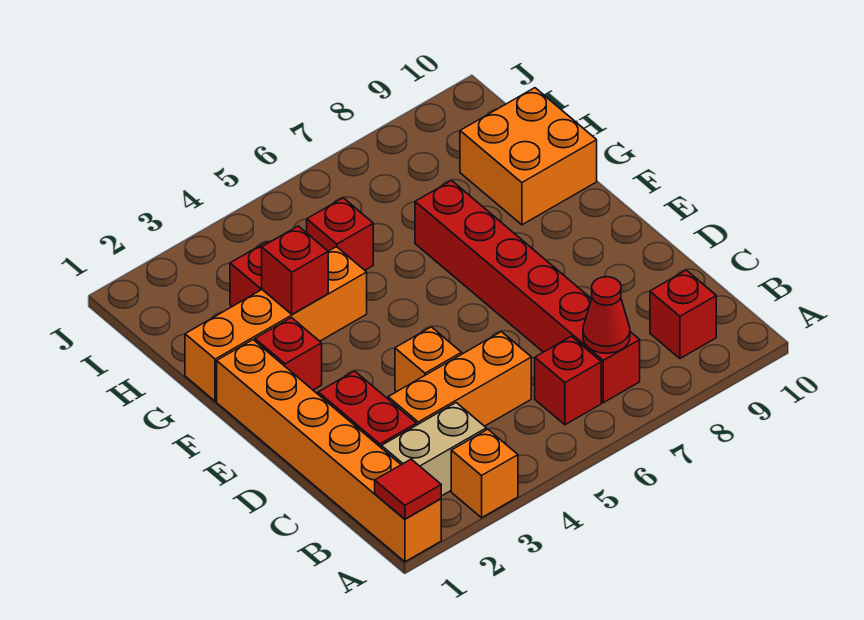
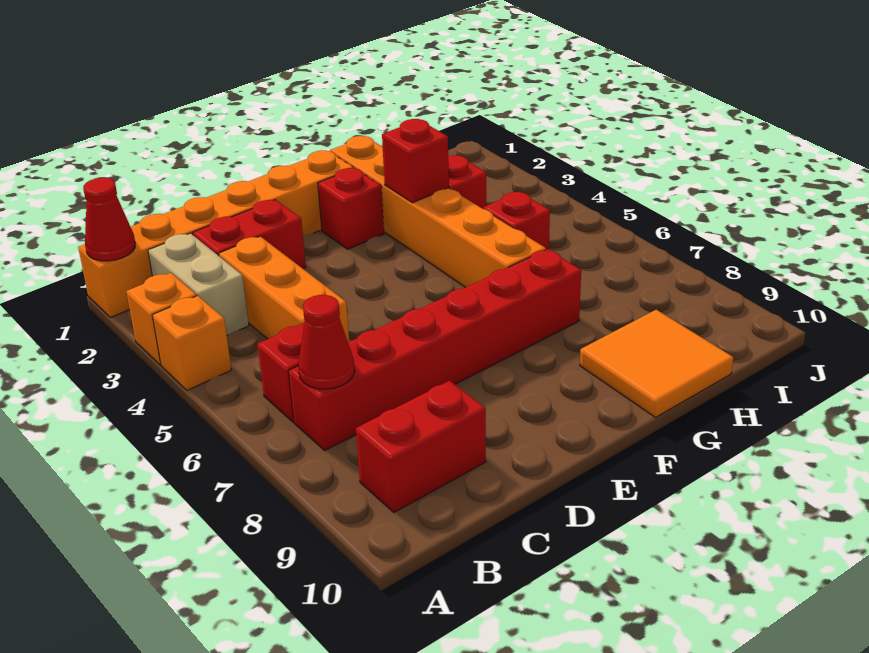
red 1x1 tile [375,459,441,519] -> red 1x1 cone [83,178,135,261]
red 1x1 brick [650,270,716,358] -> red 1x2 brick [356,381,486,512]
orange 1x1 brick [395,327,462,391] -> orange 1x1 brick moved to [152,296,231,390]
orange 1x4 brick [185,247,367,401] -> orange 1x6 brick [330,136,546,287]
orange 2x2 brick [460,88,597,225] -> orange 2x2 tile [580,310,733,417]

